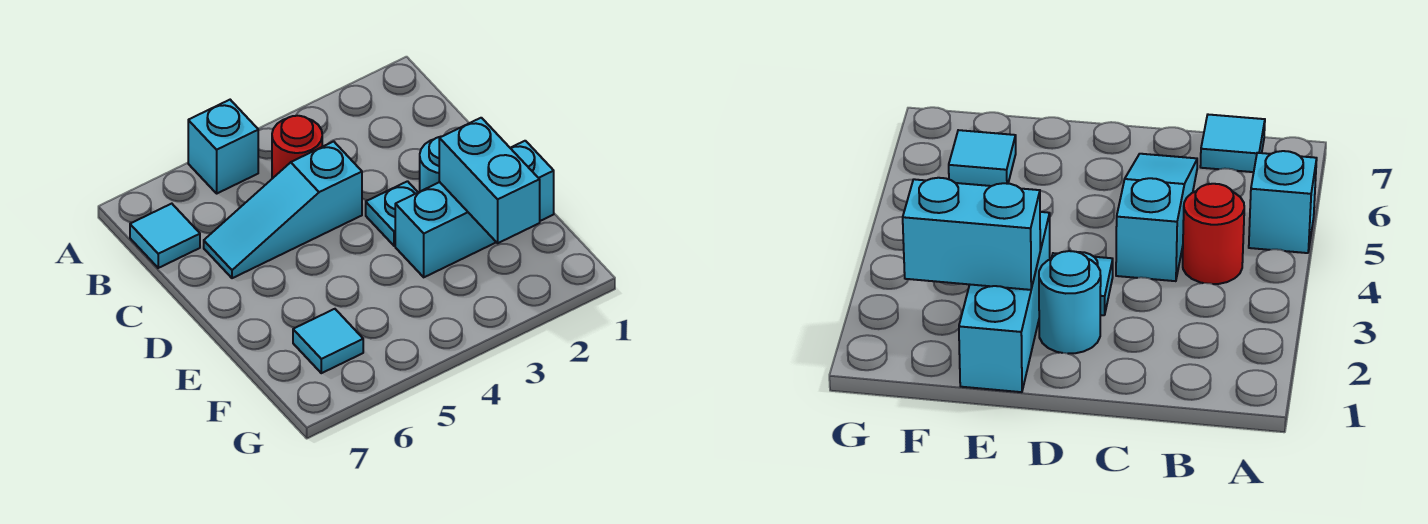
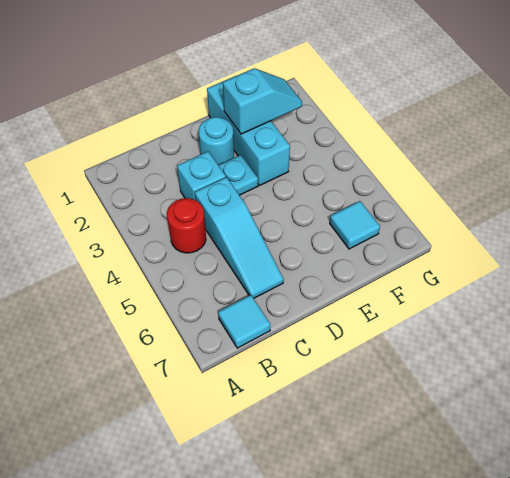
cyan 1x1 brick [188,100,258,193] -> cyan 1x1 brick moved to [177,151,226,200]
cyan 1x2 brick [439,118,540,243] -> cyan 1x2 slope [223,68,302,134]

